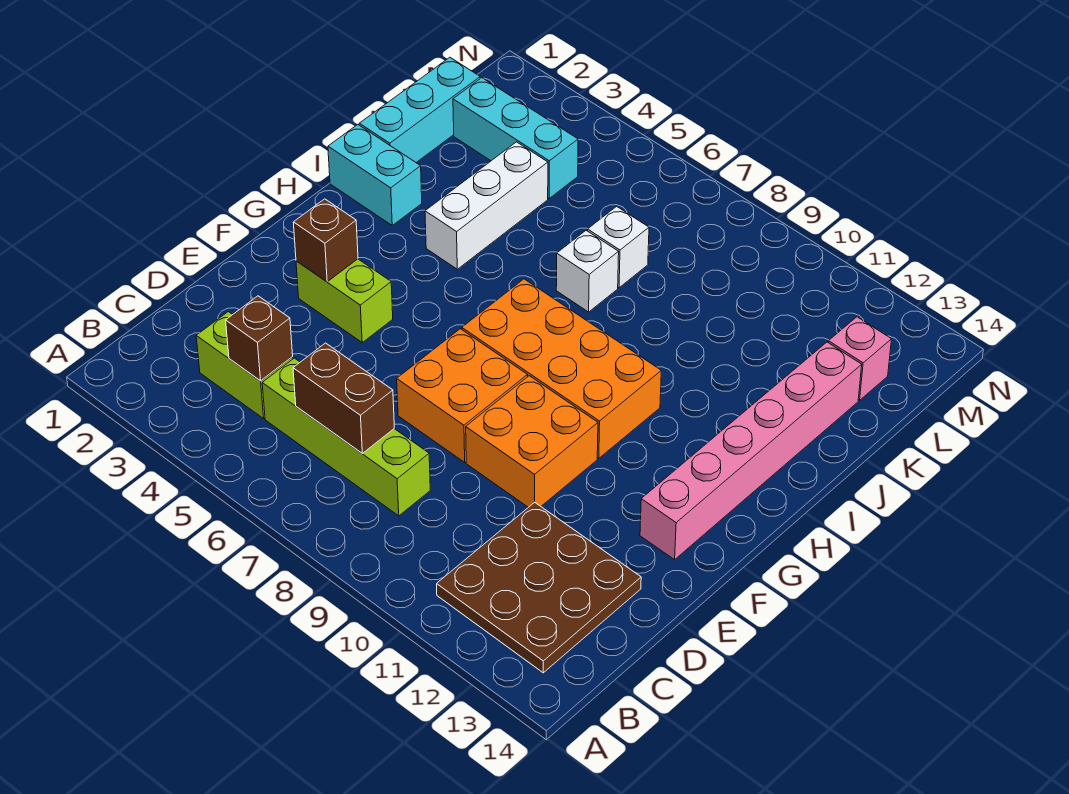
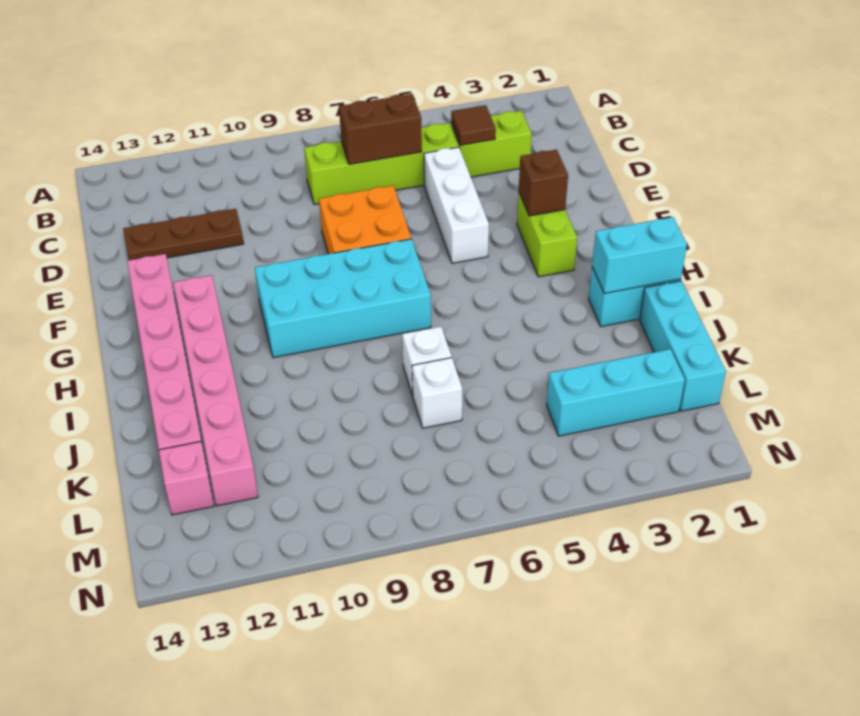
brown 3x3 plate [437,502,641,673] -> brown 1x3 plate [123,209,244,260]
brown 1x1 brick [226,296,293,381] -> brown 1x1 tile [451,105,496,145]
orange 2x2 brick [466,376,598,507] -> none
lime 1x2 brick [296,259,393,342] -> lime 1x2 brick turned to [517,193,577,277]
orange 2x4 brick [462,279,661,458] -> cyan 2x4 brick [255,239,431,358]
none -> pink 1x6 brick [173,275,258,506]
none -> cyan 1x2 brick [592,217,687,293]
white 1x3 brick [425,142,548,269] -> white 1x3 brick moved to [424,147,489,263]

